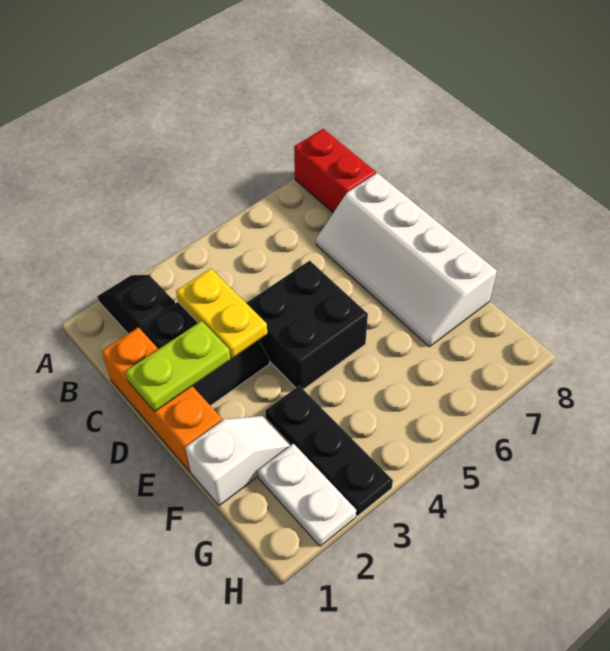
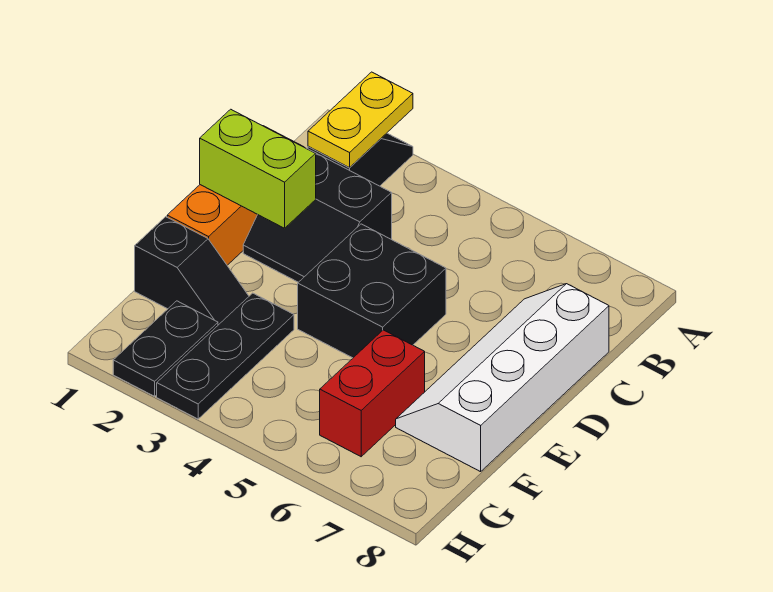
red 1x2 brick [294,129,376,213] -> red 1x2 brick moved to [320,330,425,457]
yellow 1x2 plate [176,269,267,358] -> yellow 1x2 plate moved to [308,72,413,168]
lime 1x2 plate [125,321,230,412] -> lime 1x2 brick [200,109,316,228]
white 1x2 slope [185,416,291,506] -> black 1x2 slope [135,217,249,325]
white 1x2 plate [258,444,356,546] -> black 1x2 plate [113,301,218,396]

